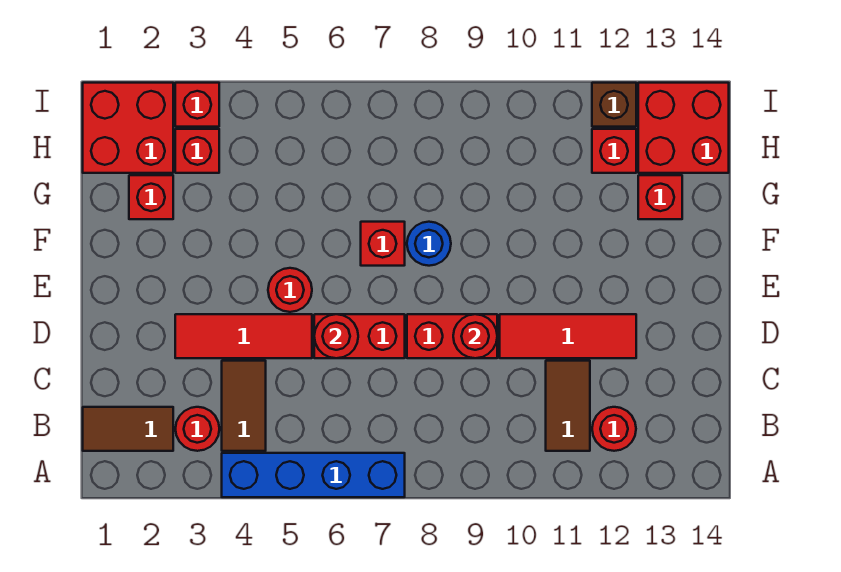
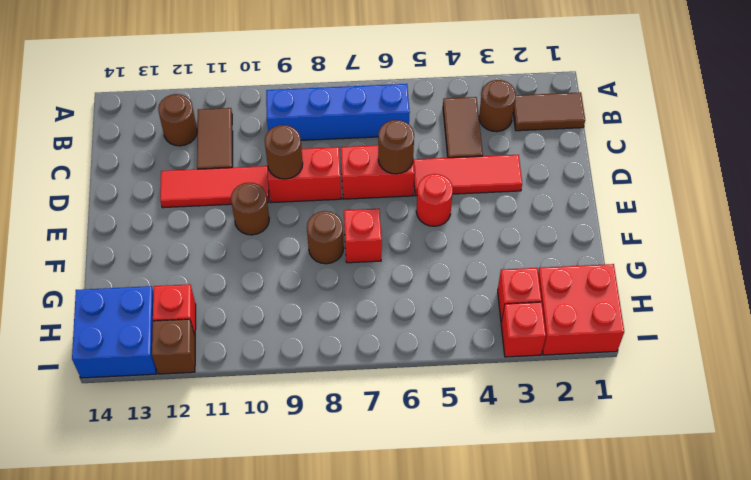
blue 1x4 brick [222,453,405,497] -> blue 1x4 brick moved to [266,84,410,140]
red 1x1 round brick [175,407,219,451] -> brown 1x1 round brick [479,80,516,132]
red 1x1 round brick [592,407,636,451] -> brown 1x1 round brick [158,94,197,146]
red 1x1 round brick [314,314,358,358] -> brown 1x1 round brick [378,120,414,174]
red 1x1 round brick [453,314,497,358] -> brown 1x1 round brick [265,125,303,179]
none -> brown 1x1 round brick [231,183,269,235]
blue 1x1 round brick [407,222,451,266] -> brown 1x1 round brick [307,211,344,264]
red 1x1 brick [129,175,173,219] -> none
red 1x1 brick [638,175,682,219] -> none
red 2x2 brick [638,83,729,173] -> blue 2x2 brick [72,286,157,378]

